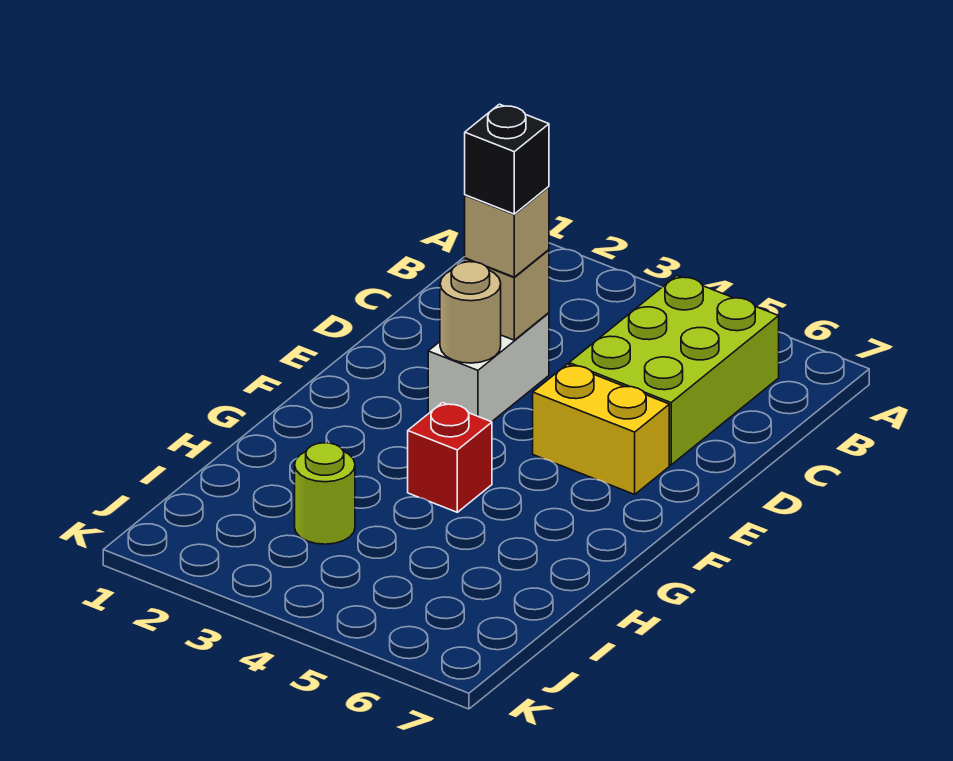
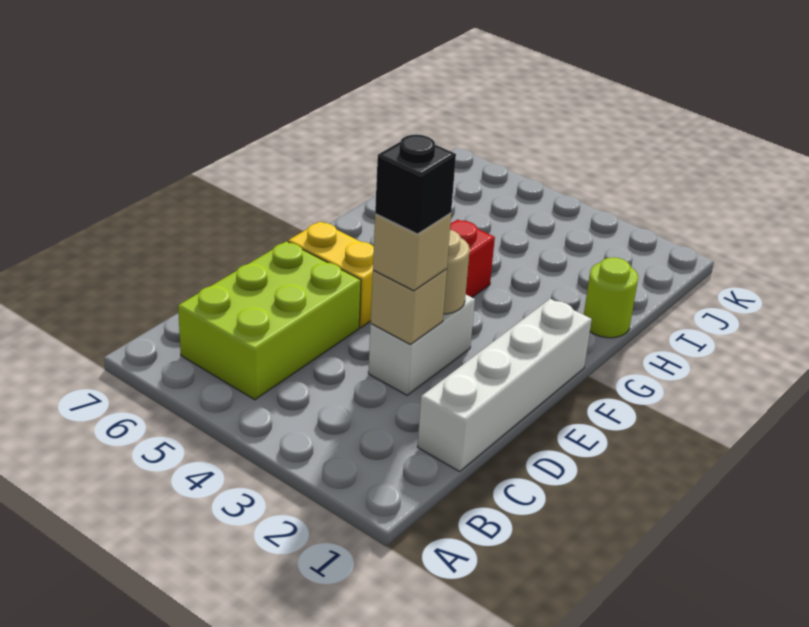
none -> white 1x4 brick [418,299,592,471]
lime 1x1 round brick [295,443,355,544] -> lime 1x1 round brick moved to [584,257,638,338]

